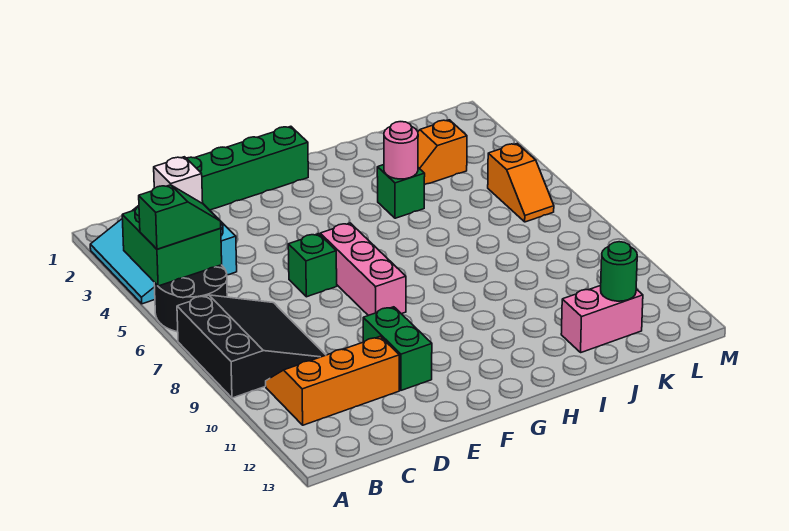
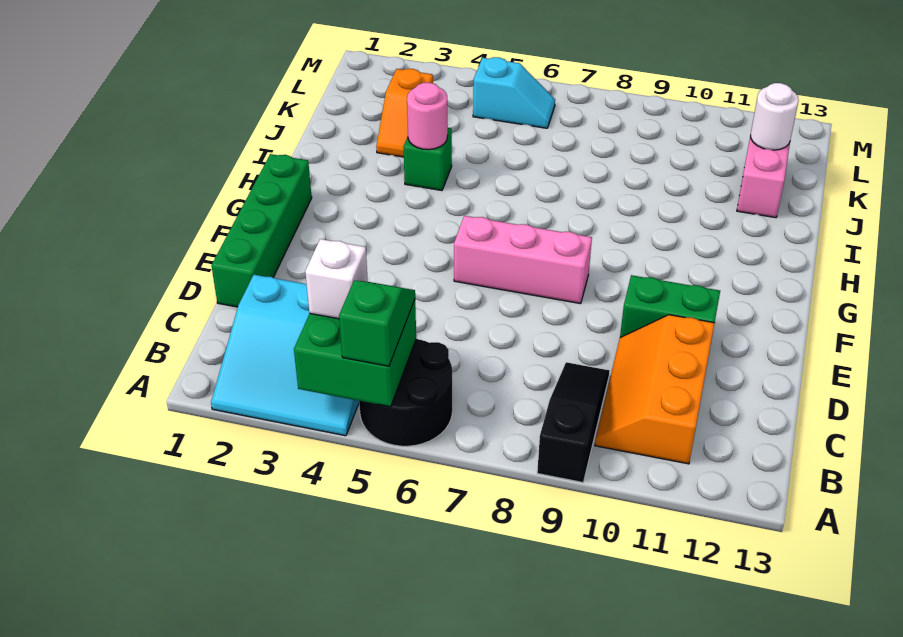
black 3x3 slope [177,295,325,398] -> black 1x3 slope [537,362,609,482]
green 1x1 brick [288,234,337,297] -> none
green 1x1 round brick [601,242,637,301] -> white 1x1 round brick [751,83,799,150]
orange 1x2 slope [488,144,554,222] -> cyan 1x2 slope [473,57,555,128]

